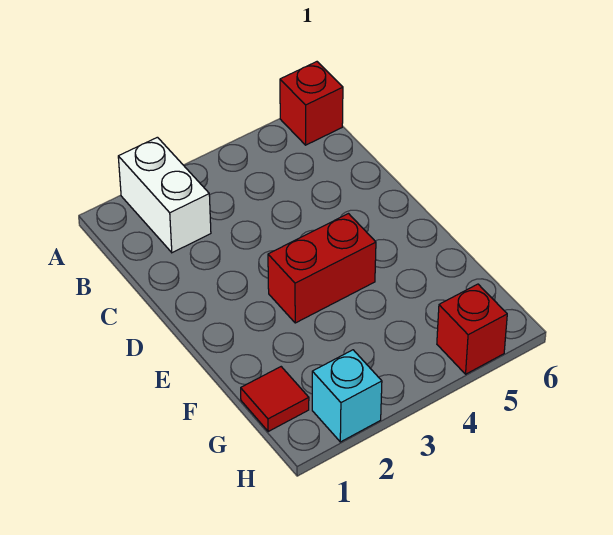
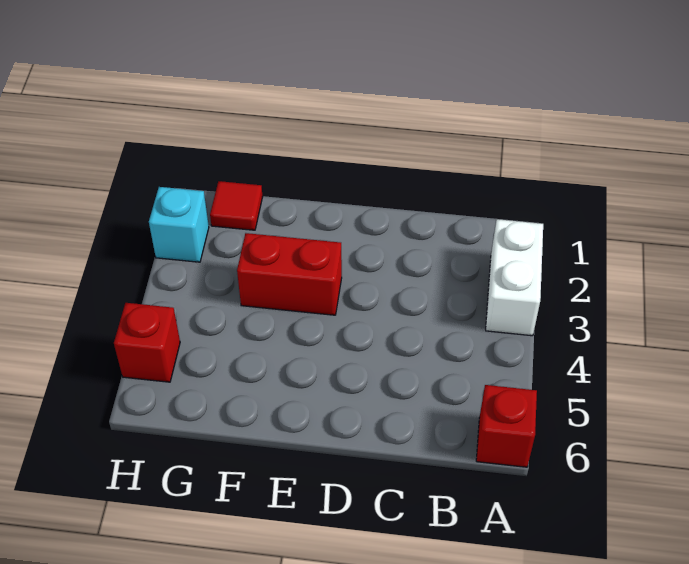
white 1x2 brick [118,137,211,253] -> white 1x2 brick turned to [486,219,543,336]
red 1x2 brick [268,214,376,323] -> red 1x2 brick turned to [237,233,342,315]

